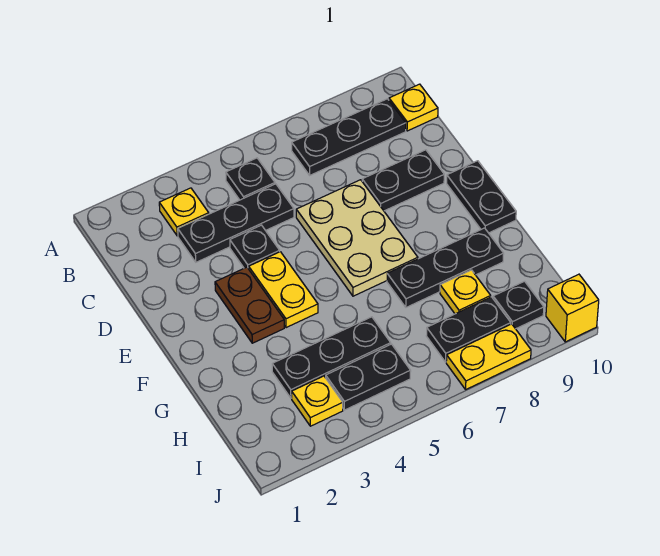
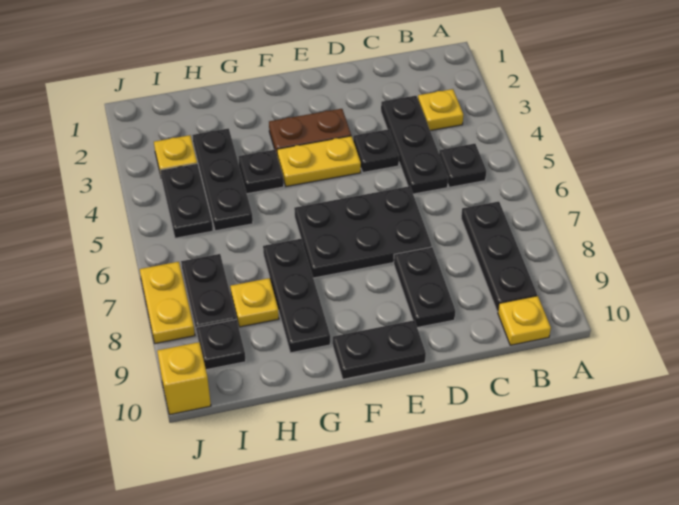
tan 2x3 plate [296,180,418,296] -> black 2x3 plate [294,186,432,278]
none -> black 1x1 plate [238,150,284,194]

